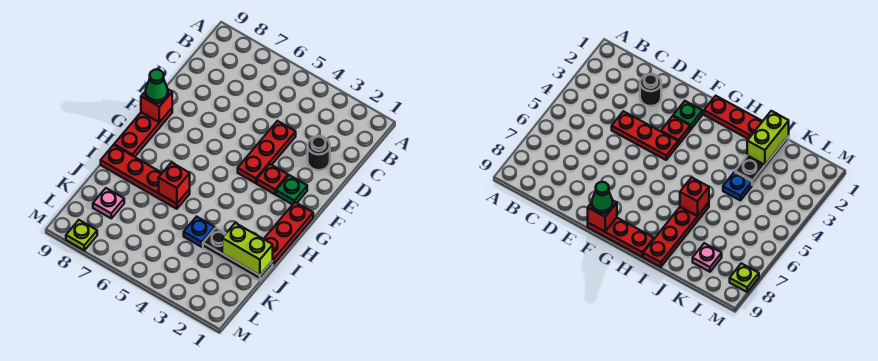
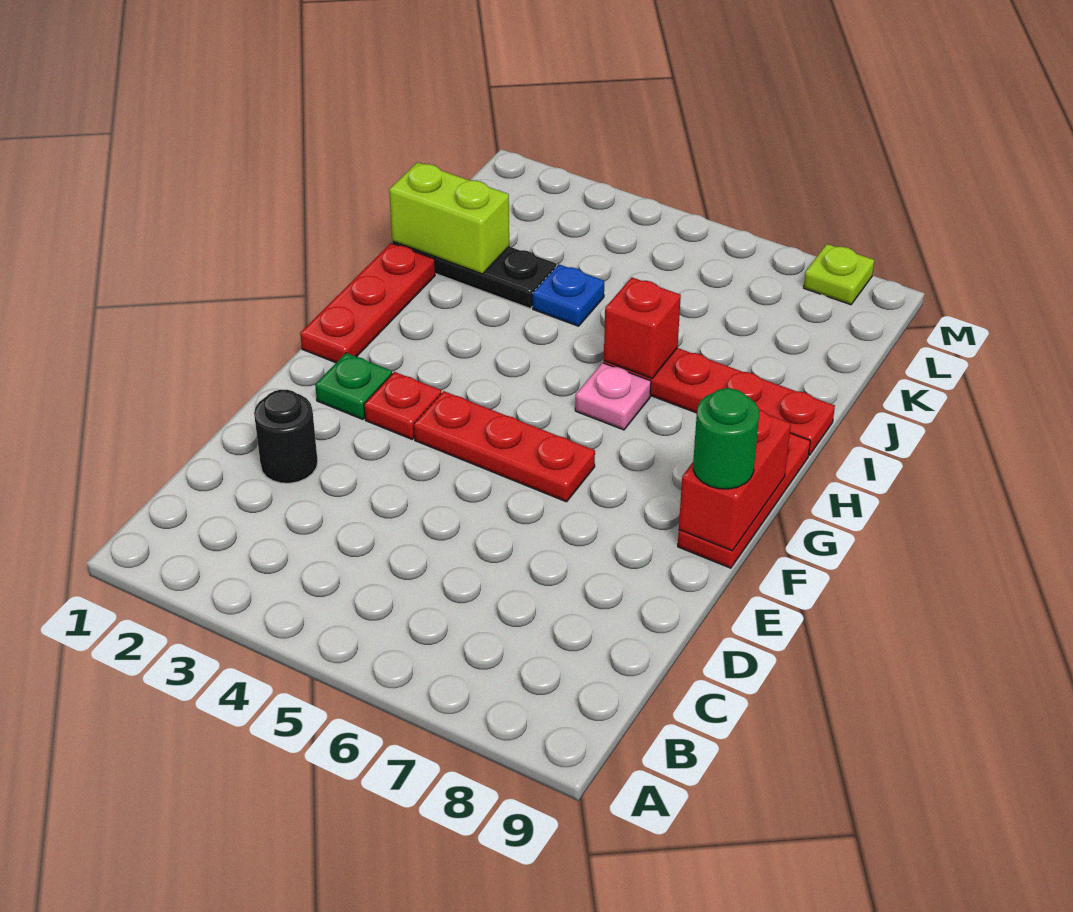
red 1x3 plate [238,121,296,183] -> red 1x3 plate turned to [414,391,595,502]
red 1x1 brick [141,89,172,122] -> red 1x2 brick [679,410,791,551]
green 1x1 cone [145,69,168,103] -> green 1x1 round brick [693,388,759,489]
pink 1x1 plate [93,188,124,218] -> pink 1x1 plate moved to [575,363,651,430]

